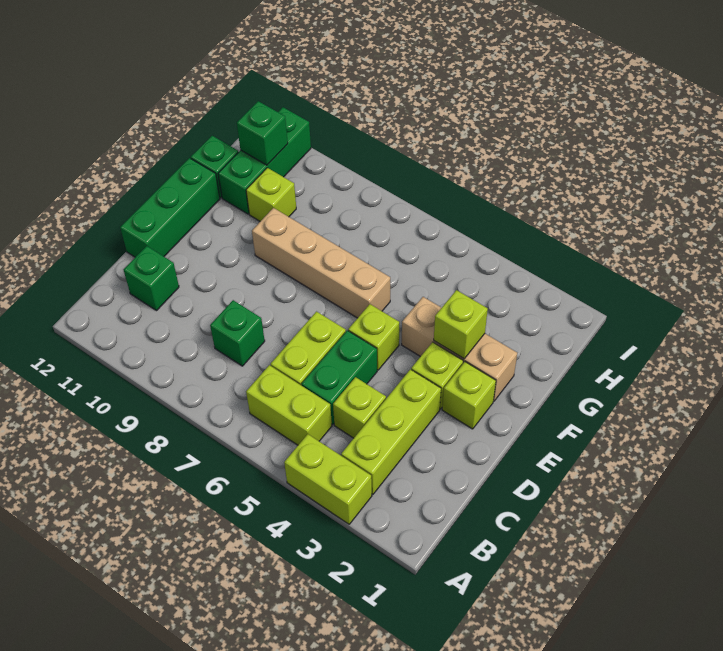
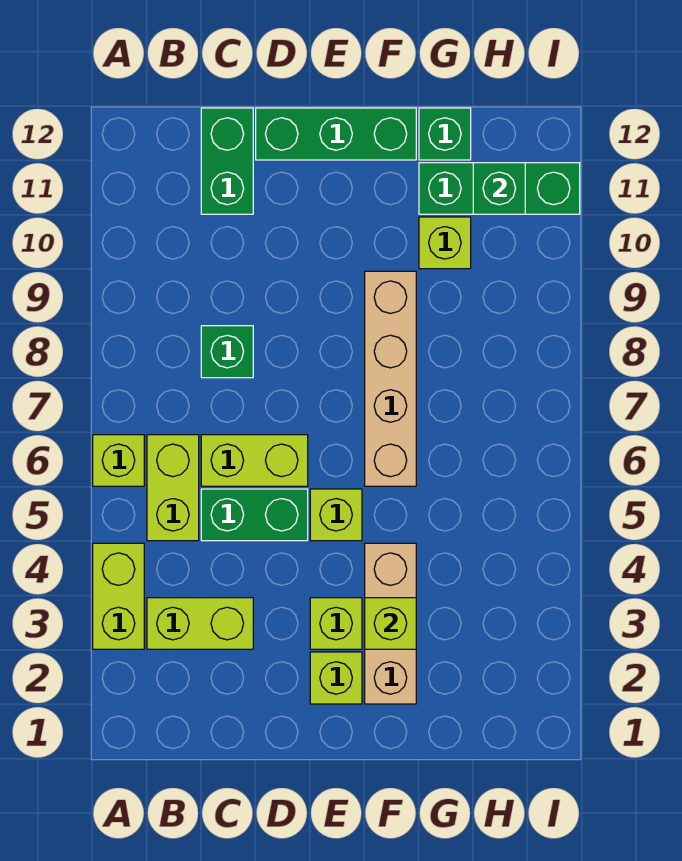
lime 1x3 brick [341,369,441,495] -> lime 1x2 brick [147,598,253,649]
lime 1x1 brick [333,377,386,438] -> lime 1x1 brick moved to [93,435,144,486]
green 1x1 brick [124,246,179,311] -> green 1x2 brick [201,108,253,214]

